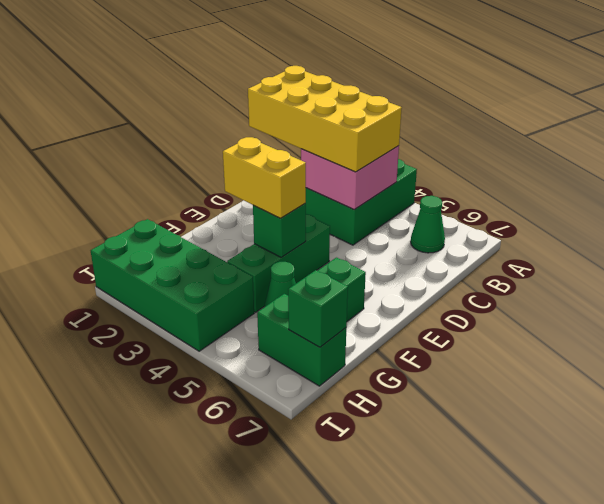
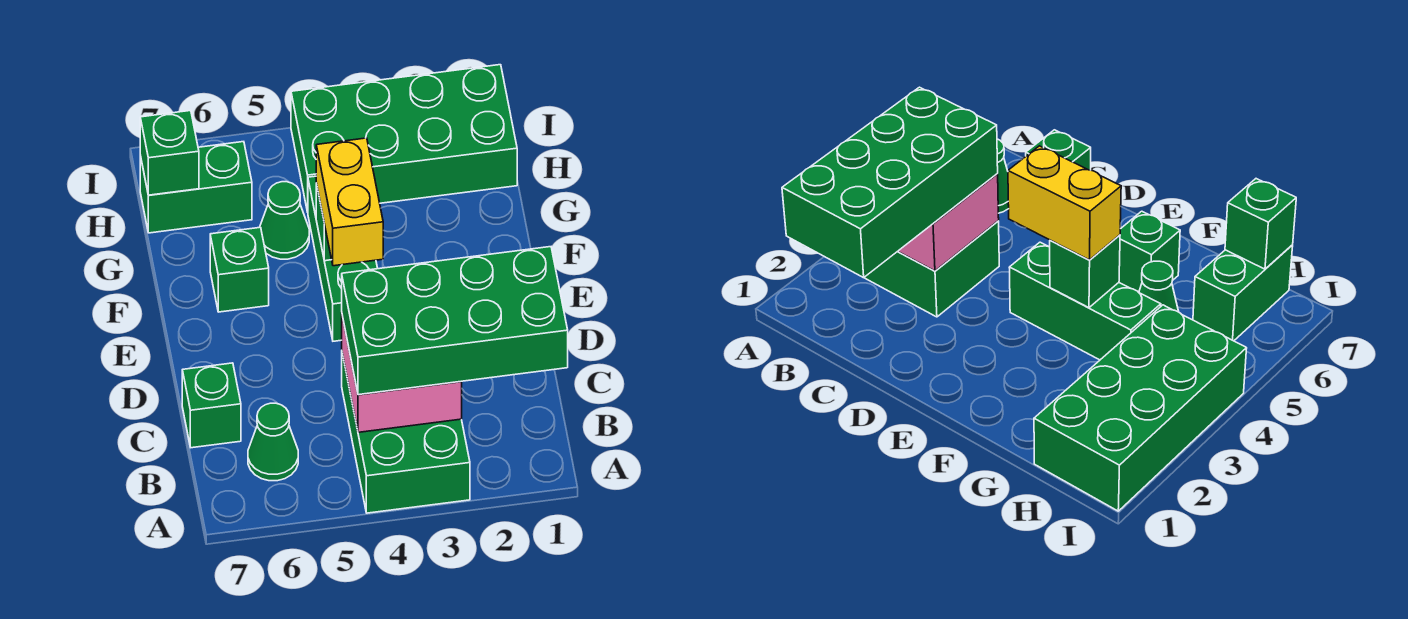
yellow 2x4 brick [248,66,402,172] -> green 2x4 brick [342,247,568,395]
none -> green 1x1 brick [182,363,241,448]
yellow 1x2 brick [223,137,306,218] -> yellow 1x2 brick turned to [316,138,383,266]

